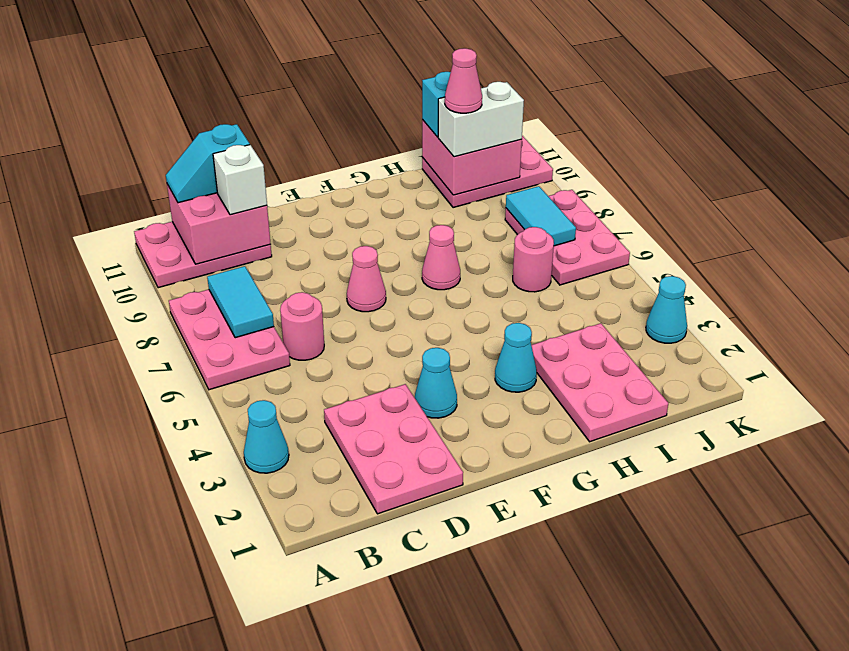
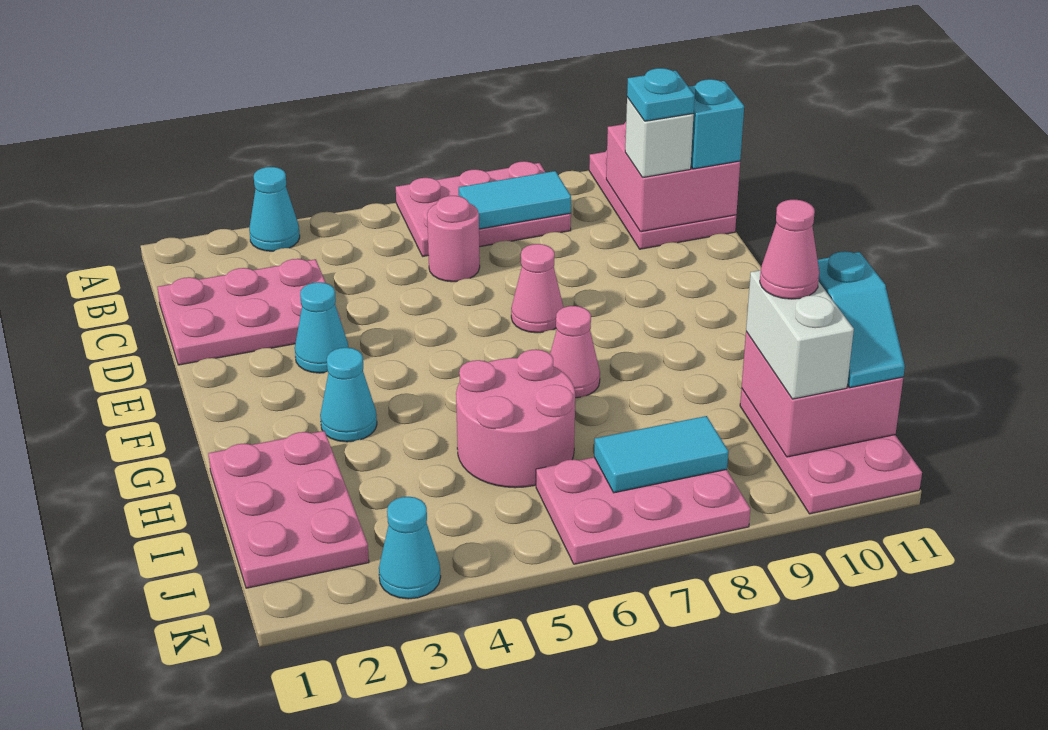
none -> cyan 1x1 plate [627,68,695,121]
pink 2x3 plate [531,323,668,442] -> pink 2x3 plate turned to [208,431,369,588]
pink 1x1 round brick [513,227,554,292] -> pink 2x2 round brick [456,349,575,488]

